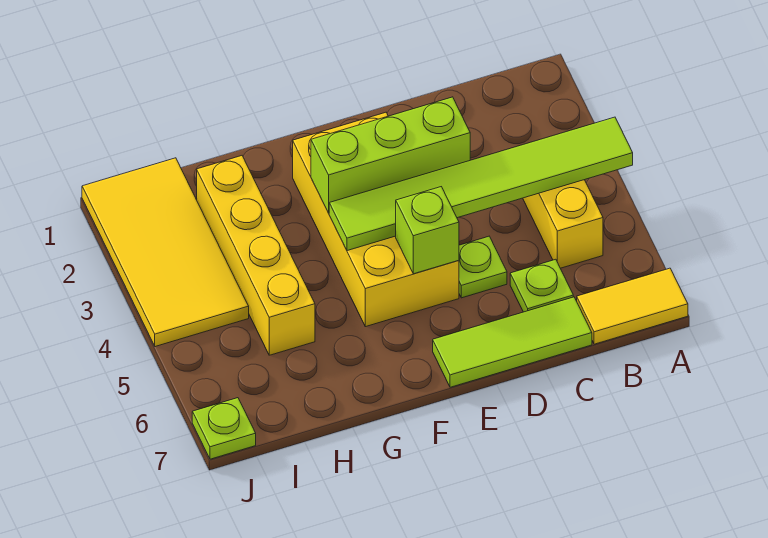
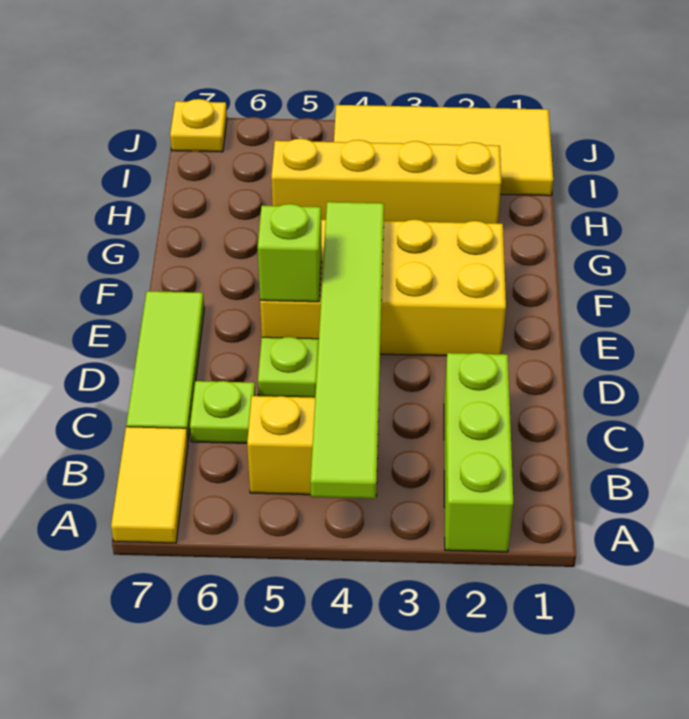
lime 1x3 brick [311,97,470,213] -> lime 1x3 brick moved to [444,353,513,552]
lime 1x1 plate [192,398,256,459] -> yellow 1x1 plate [170,99,227,152]

